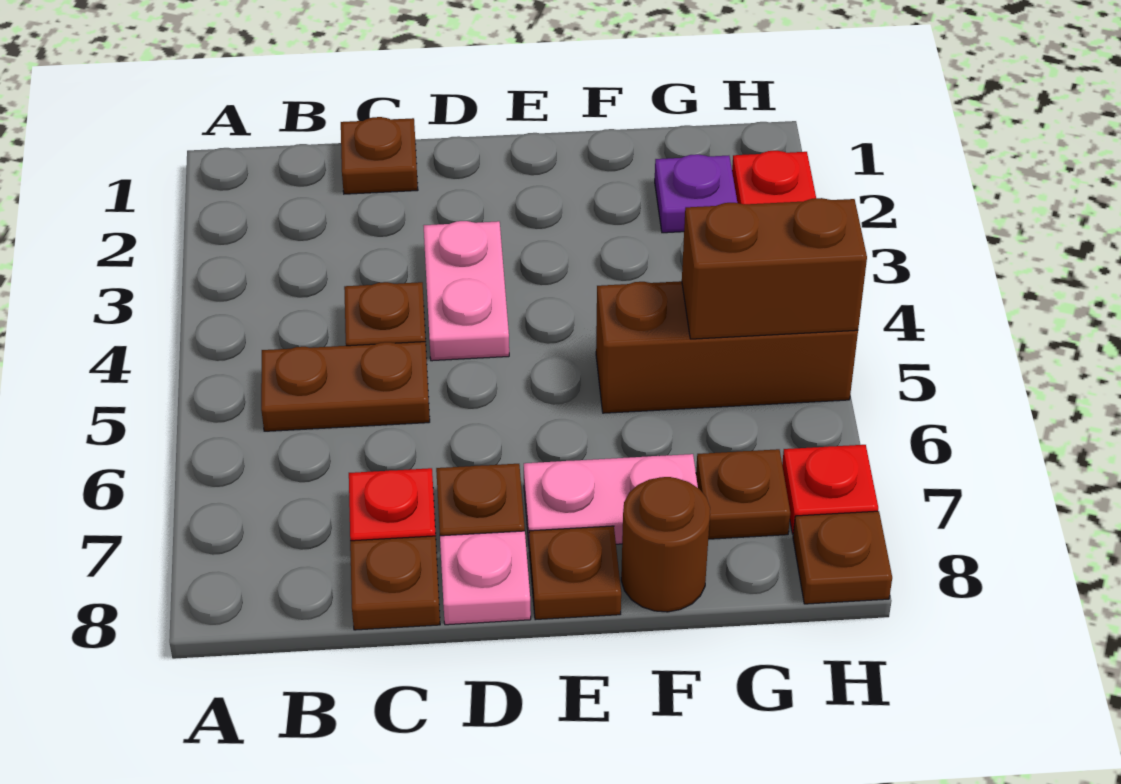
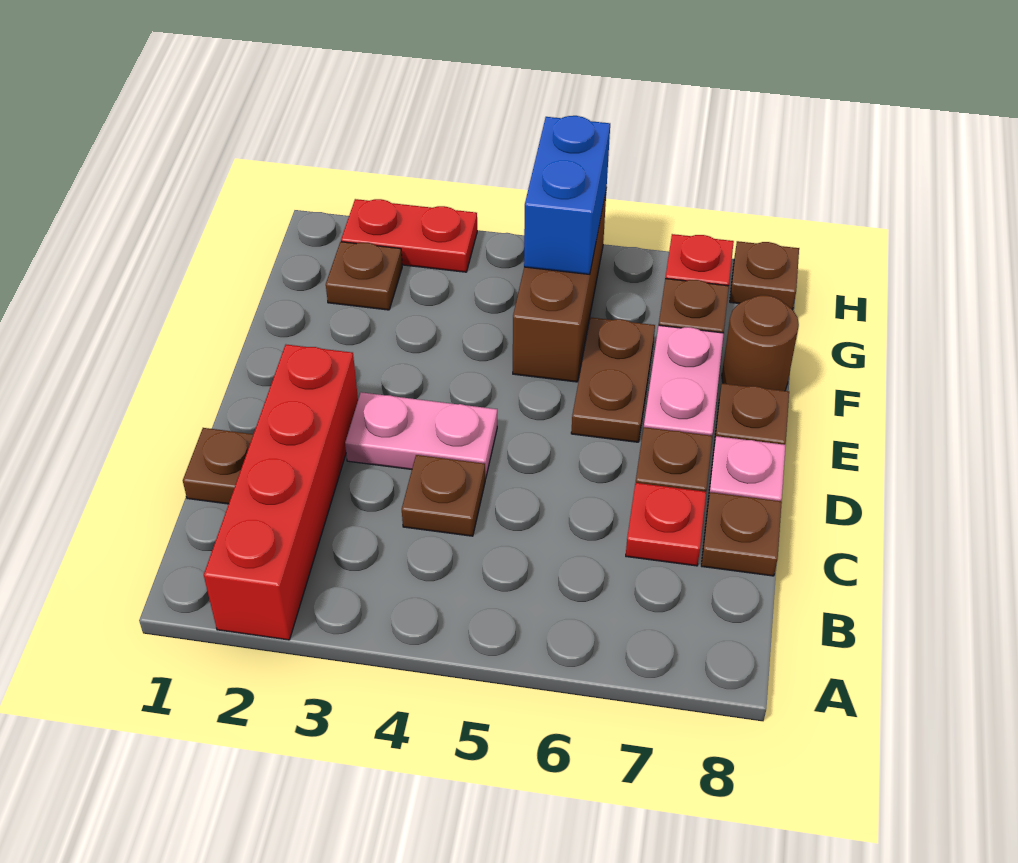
none -> red 1x4 brick [204,345,358,640]
brown 1x2 plate [261,342,430,431] -> brown 1x2 plate moved to [571,318,655,442]
purple 1x1 plate [655,154,737,233] -> brown 1x1 plate [326,242,402,310]
brown 1x2 brick [682,198,867,339] -> blue 1x2 brick [524,116,610,274]

